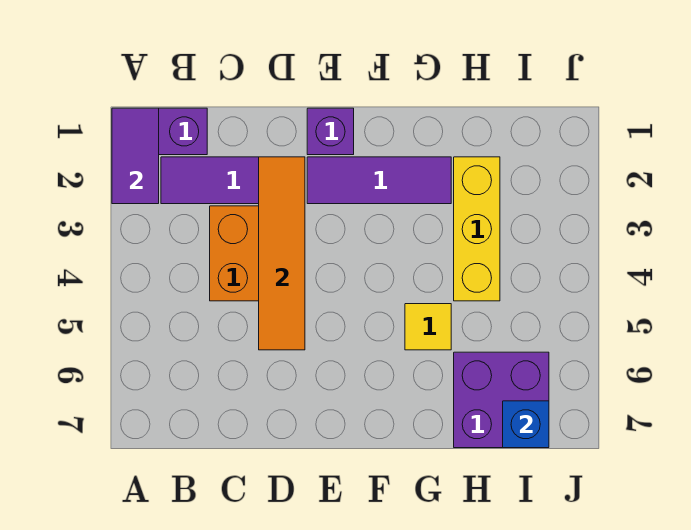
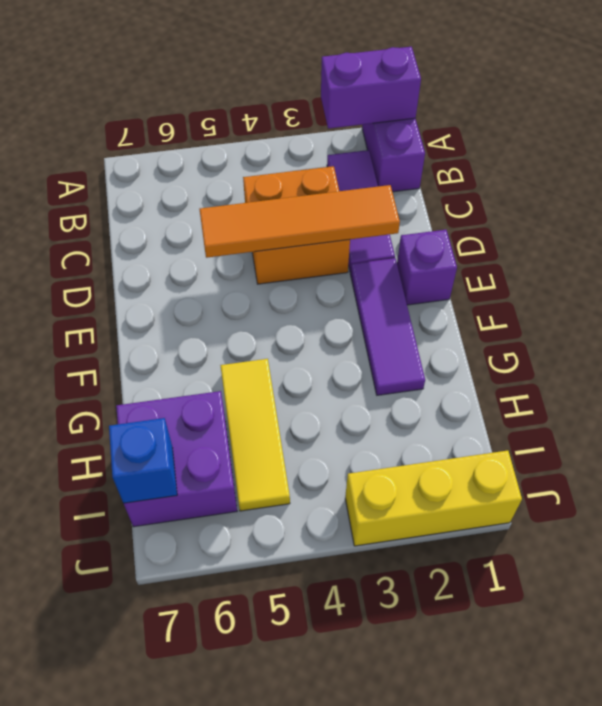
purple 1x2 tile [112,108,159,204] -> purple 1x2 brick [321,47,421,129]
yellow 1x1 tile [405,304,451,350] -> yellow 1x3 tile [220,359,290,511]
yellow 1x3 brick [454,157,500,301] -> yellow 1x3 brick moved to [345,451,522,546]

